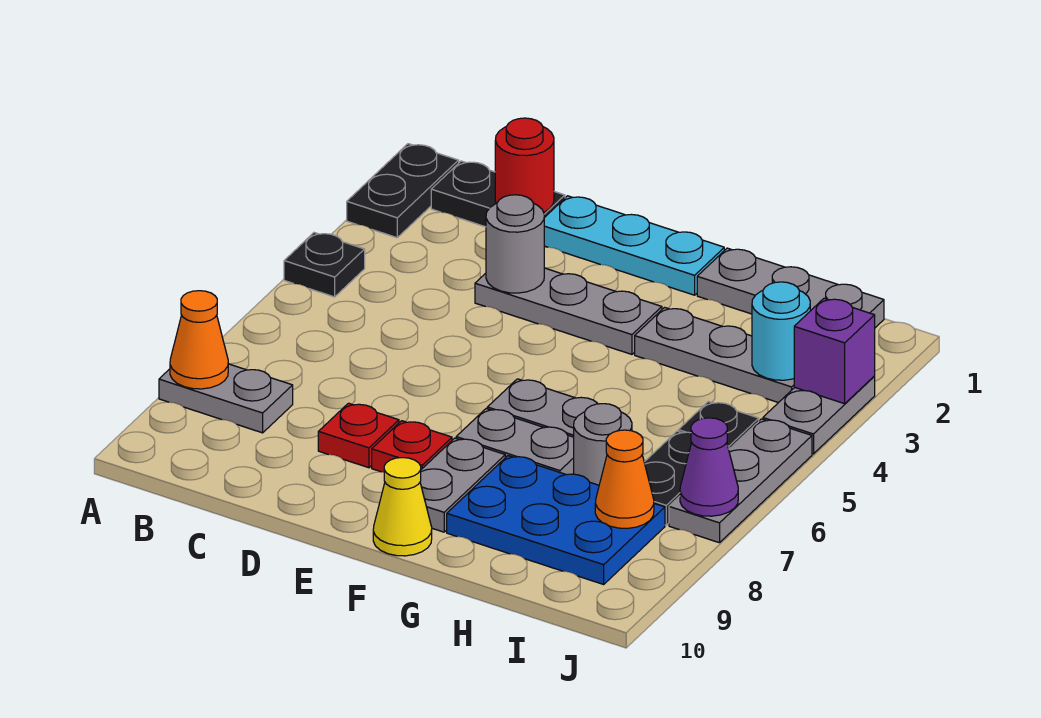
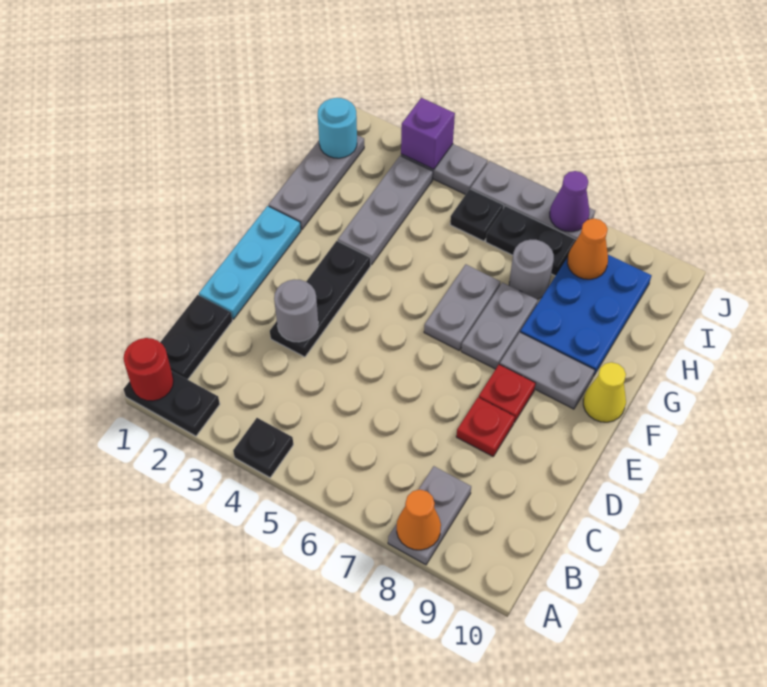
red 1x1 round brick [495,118,554,212] -> red 1x1 round brick moved to [123,338,174,401]
grey 1x3 plate [475,268,662,354] -> black 1x3 plate [270,241,371,357]
cyan 1x1 round brick [752,282,810,380] -> cyan 1x1 round brick moved to [318,98,357,158]

